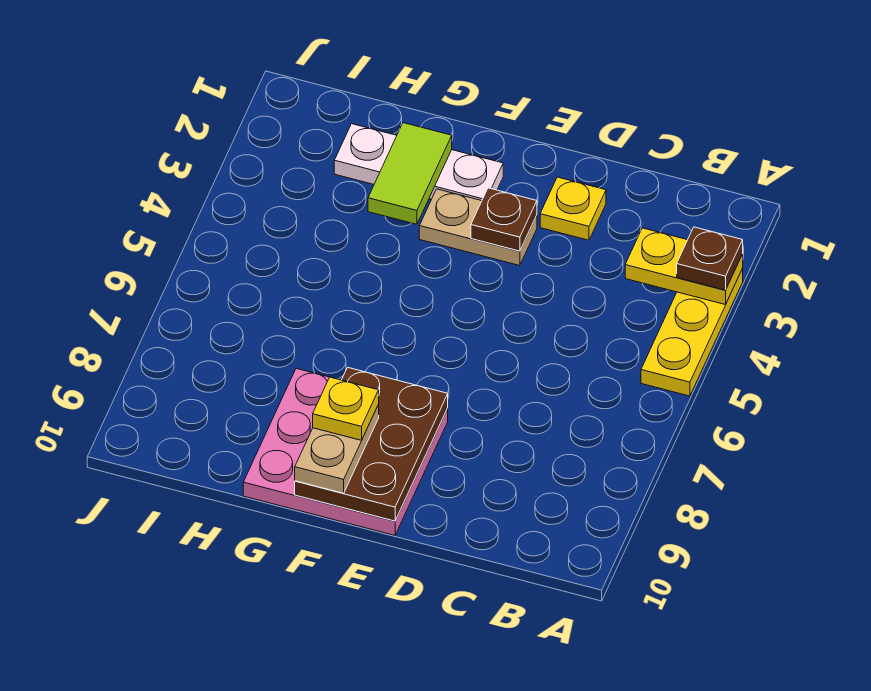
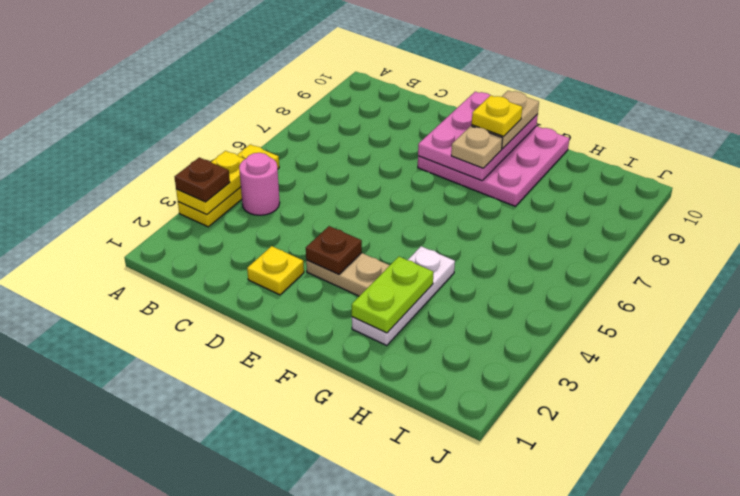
yellow 1x2 plate [625,228,743,305] -> yellow 1x2 plate turned to [176,151,245,215]
none -> pink 1x1 round brick [239,153,280,215]
brown 2x3 plate [295,367,448,521] -> pink 2x3 plate [418,92,538,181]
white 1x3 plate [334,124,503,201] -> white 1x3 plate turned to [352,246,455,346]
none -> tan 1x1 plate [451,126,503,168]
lime 1x2 tile [368,123,452,224] -> lime 1x2 plate [352,257,433,333]

